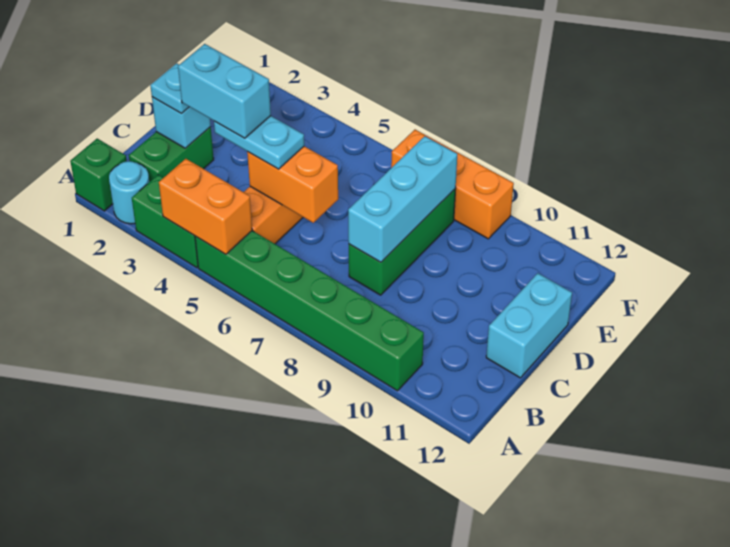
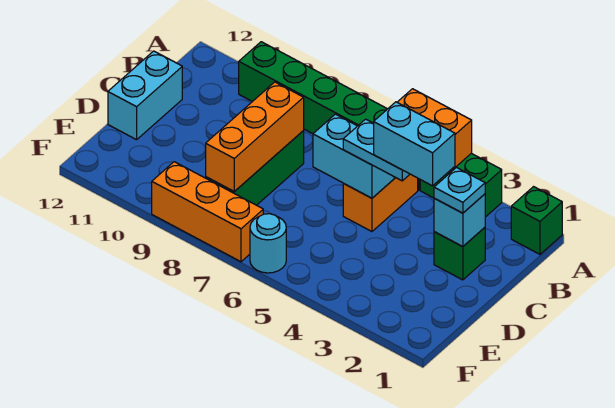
cyan 1x1 round brick [109,161,149,224] -> cyan 1x1 round brick moved to [250,214,286,273]
green 1x2 brick [129,127,214,182] -> green 1x1 brick [434,228,485,280]
orange 1x2 brick [247,146,338,223] -> cyan 1x2 brick [313,114,394,198]
cyan 1x3 brick [348,136,457,262] -> orange 1x3 brick [206,82,304,191]

